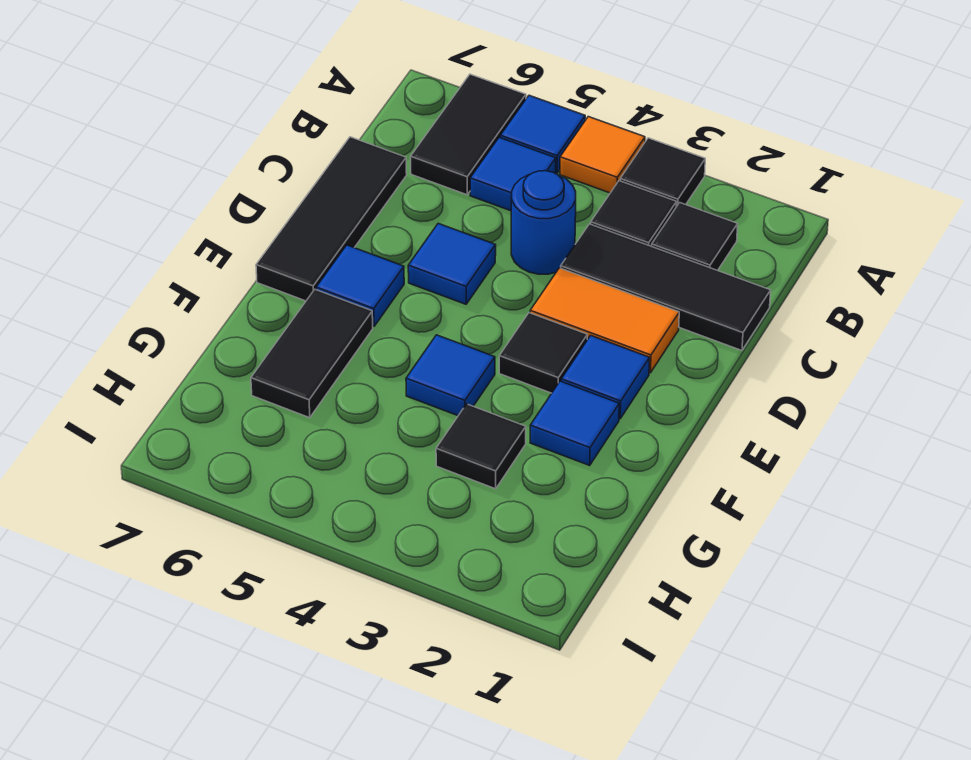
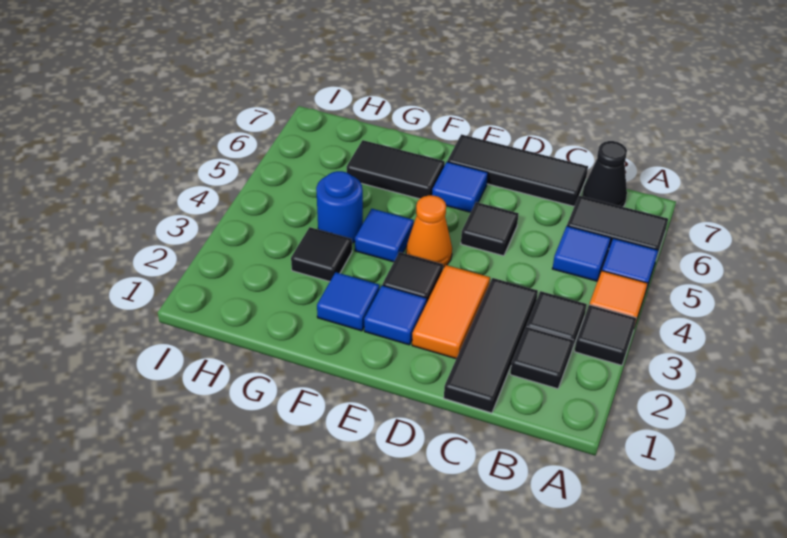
none -> black 1x1 cone [582,141,627,207]
blue 1x1 round brick [511,171,576,274] -> blue 1x1 round brick moved to [316,171,363,243]
blue 1x1 tile [408,223,496,304] -> black 1x1 tile [461,202,519,256]
none -> orange 1x1 cone [406,195,452,267]

